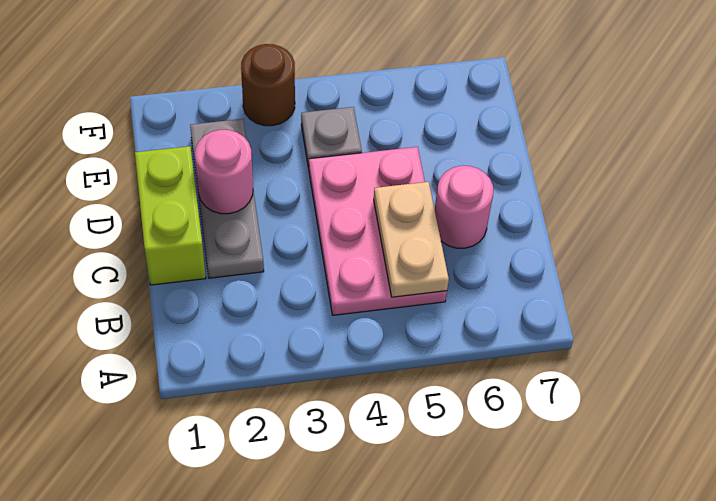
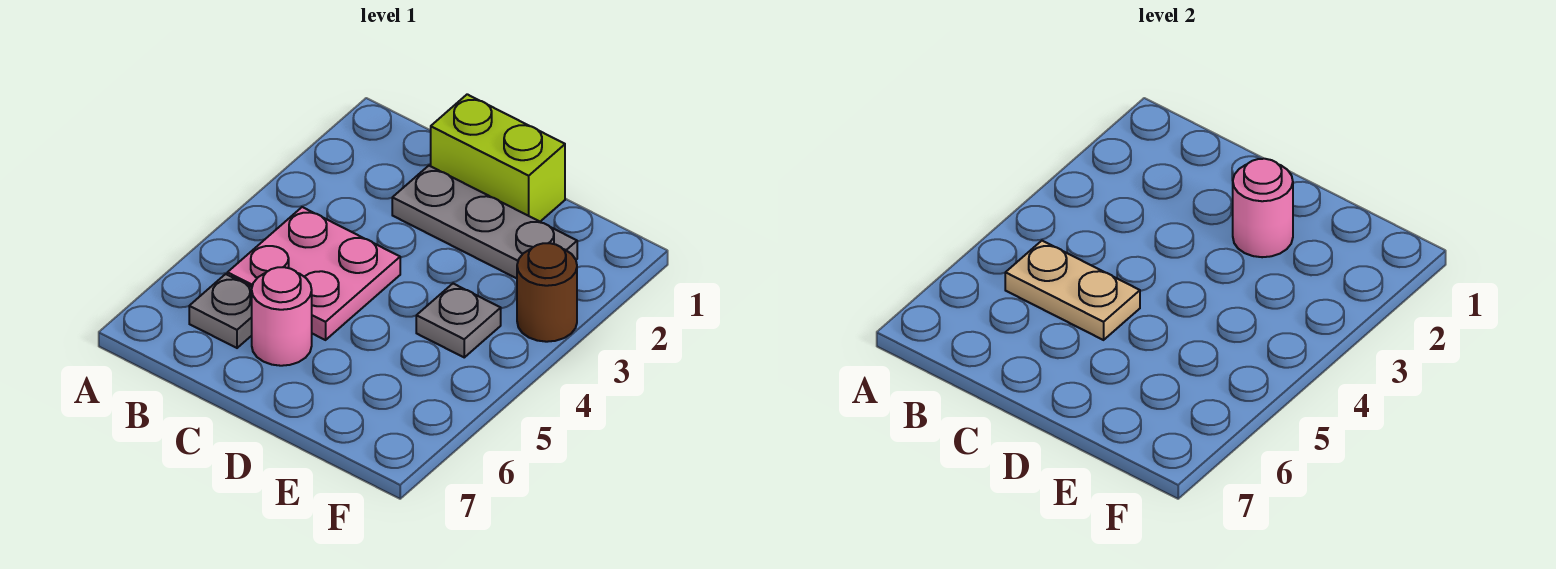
pink 2x3 plate [309,147,447,315] -> pink 2x2 plate [227,207,400,340]
none -> grey 1x1 plate [189,274,252,348]

